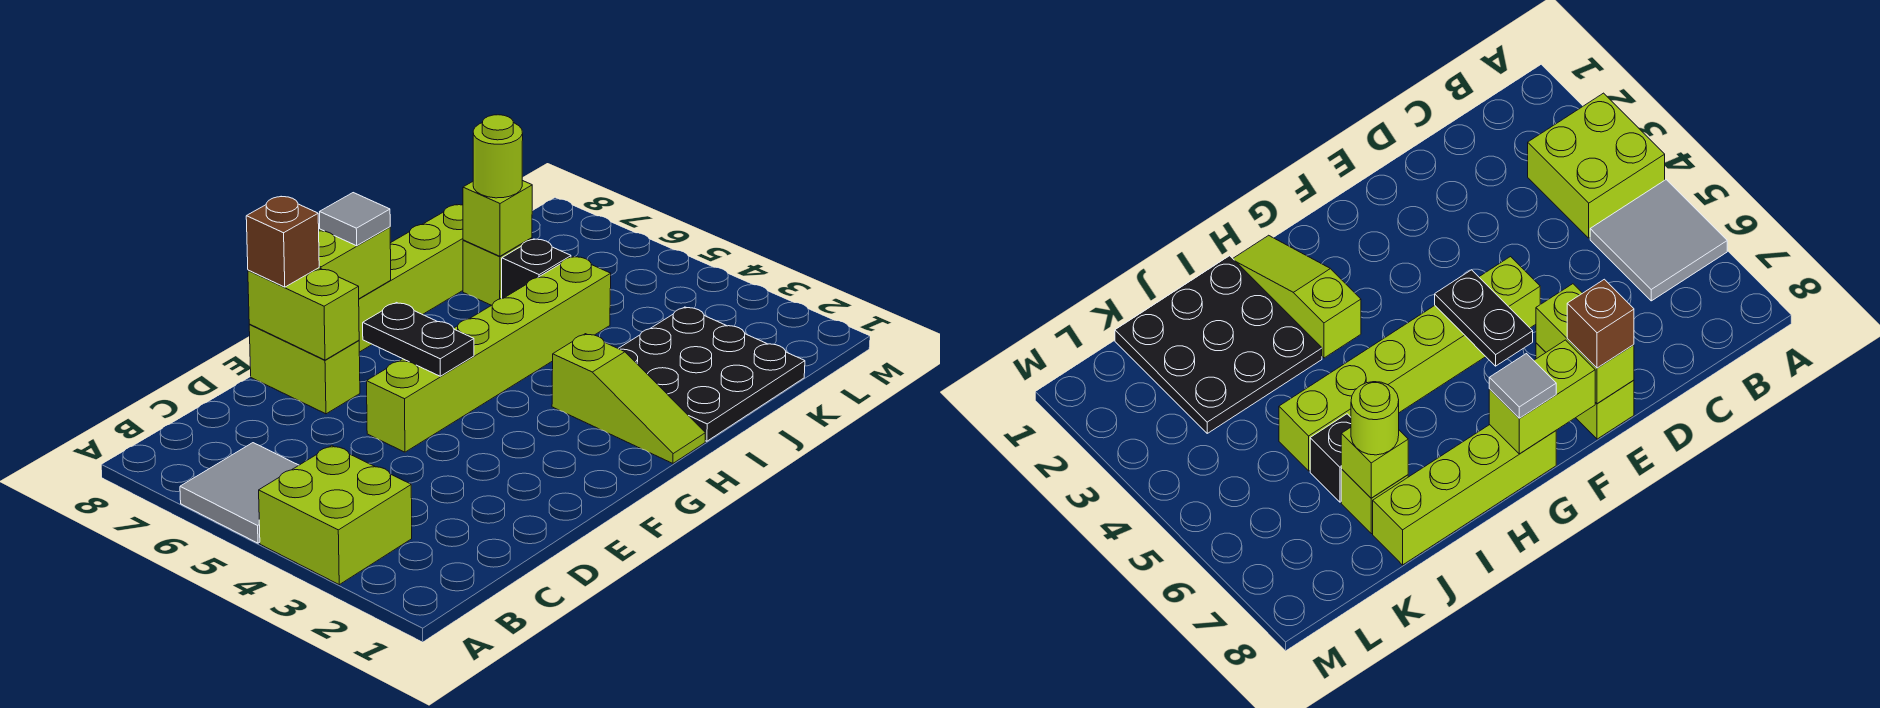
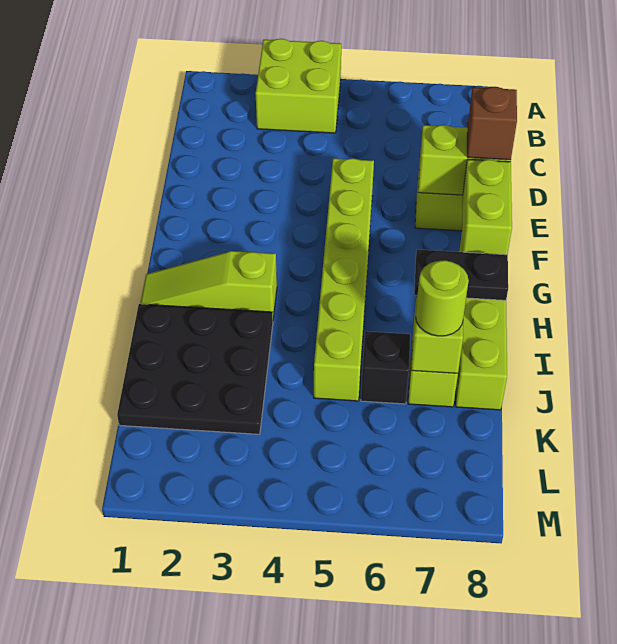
grey 2x2 tile [180,443,299,543] -> none
black 1x2 plate [363,303,474,376] -> black 1x2 plate moved to [414,250,508,300]
grey 1x1 tile [320,193,390,246] -> none

